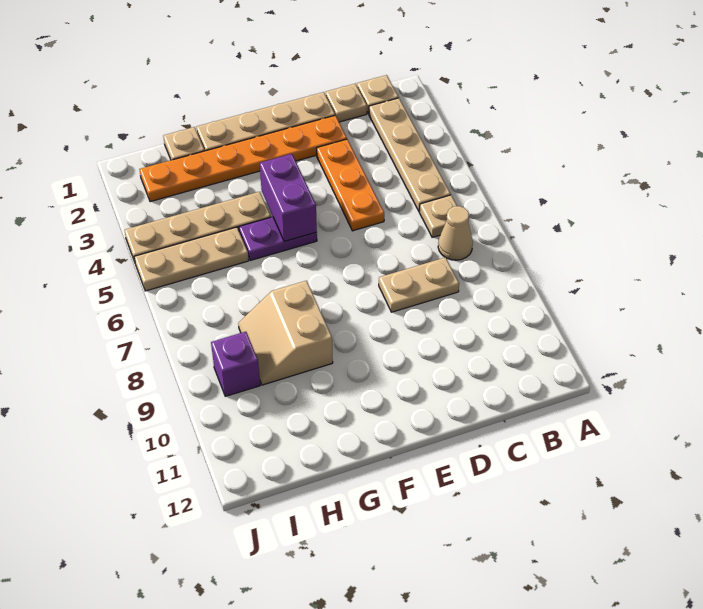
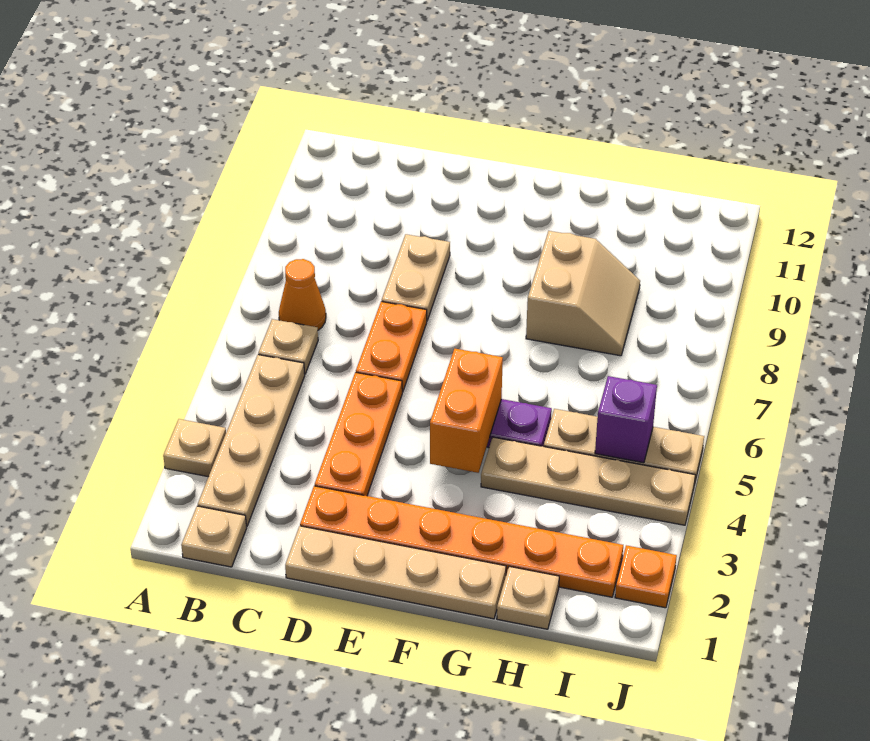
tan 1x1 cone [438,206,473,260] -> orange 1x1 cone [279,259,326,330]
tan 1x1 plate [326,84,367,122] -> tan 1x1 plate moved to [163,419,226,477]
tan 1x2 plate [379,257,459,312] -> tan 1x2 plate turned to [382,234,450,320]
none -> orange 1x2 plate [356,302,427,392]
purple 1x2 brick [260,154,317,242] -> orange 1x2 brick [430,349,503,473]
purple 1x1 brick [211,332,260,396] -> purple 1x1 brick moved to [595,376,657,463]
none -> orange 1x1 plate [615,545,677,608]

